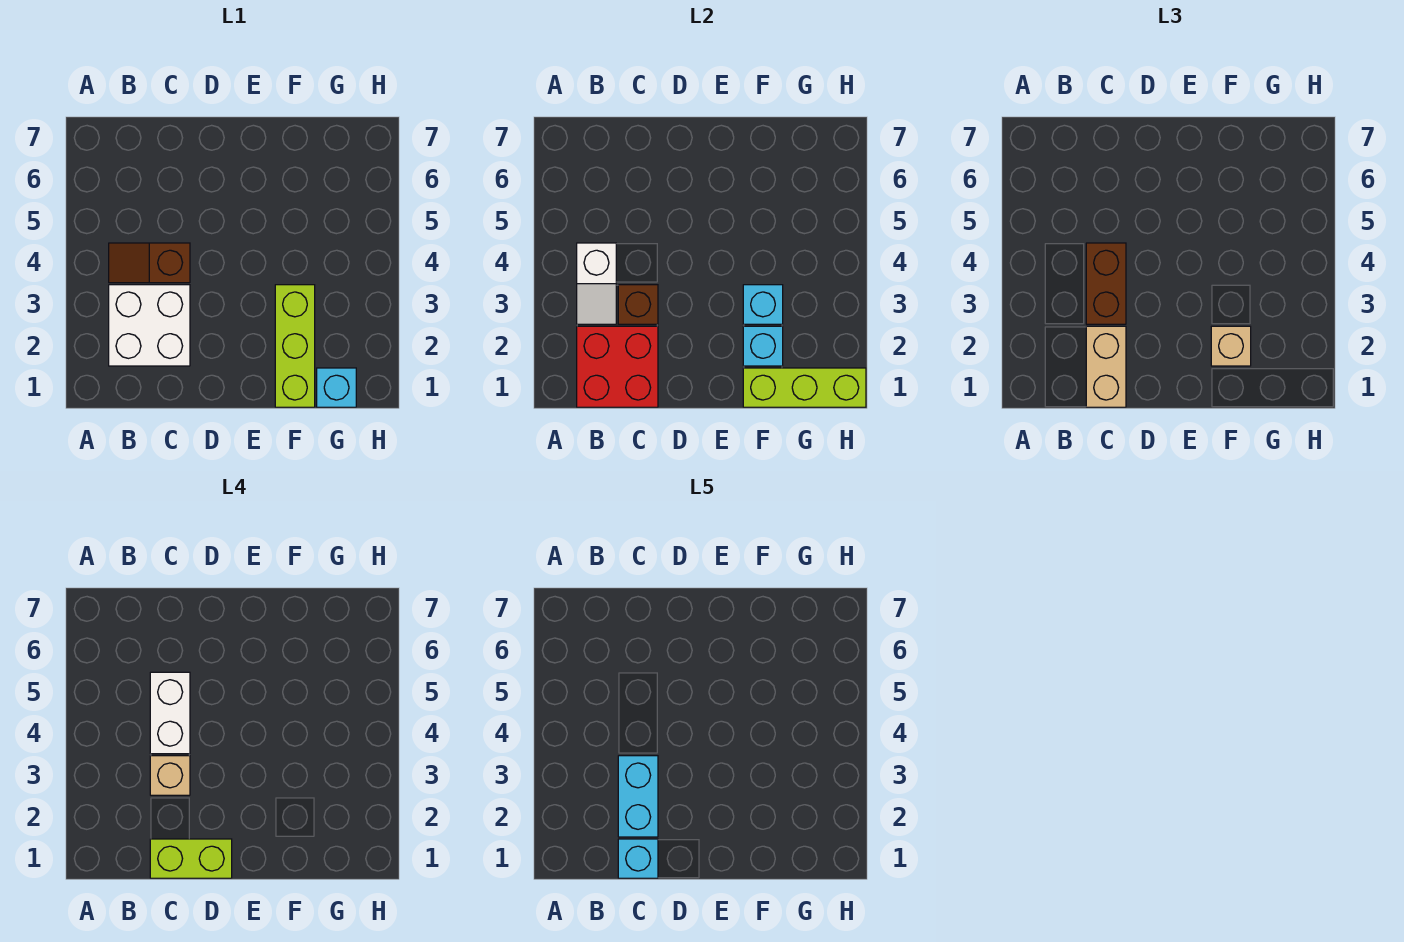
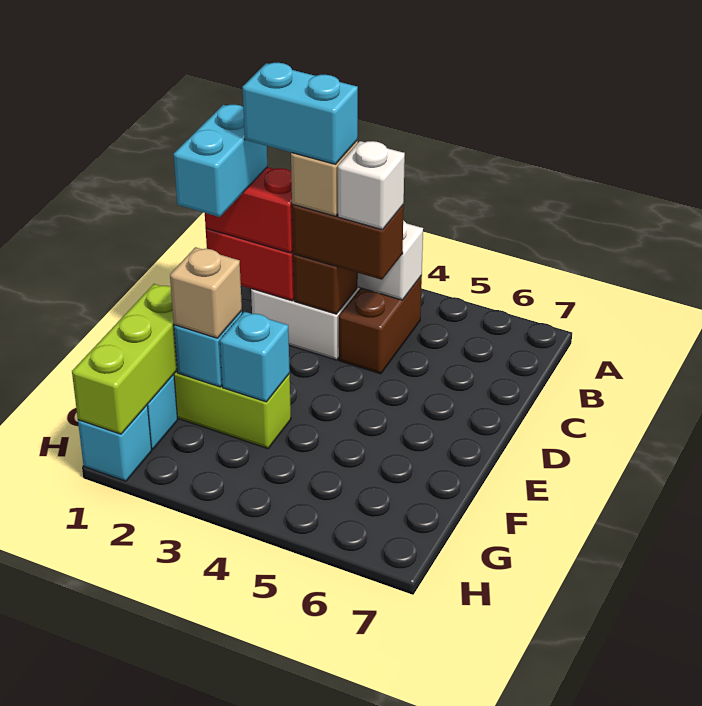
brown 1x2 slope [109,243,190,283] -> brown 1x2 brick [339,276,422,374]
tan 1x2 brick [1086,326,1126,407] -> red 1x2 brick [205,167,293,253]
lime 1x2 brick [150,839,232,878] -> cyan 1x2 brick [174,105,267,217]
cyan 1x1 brick [618,839,658,878] -> cyan 1x1 brick moved to [78,405,152,481]
white 1x2 brick [150,672,190,754] -> white 1x1 brick [338,141,405,230]

